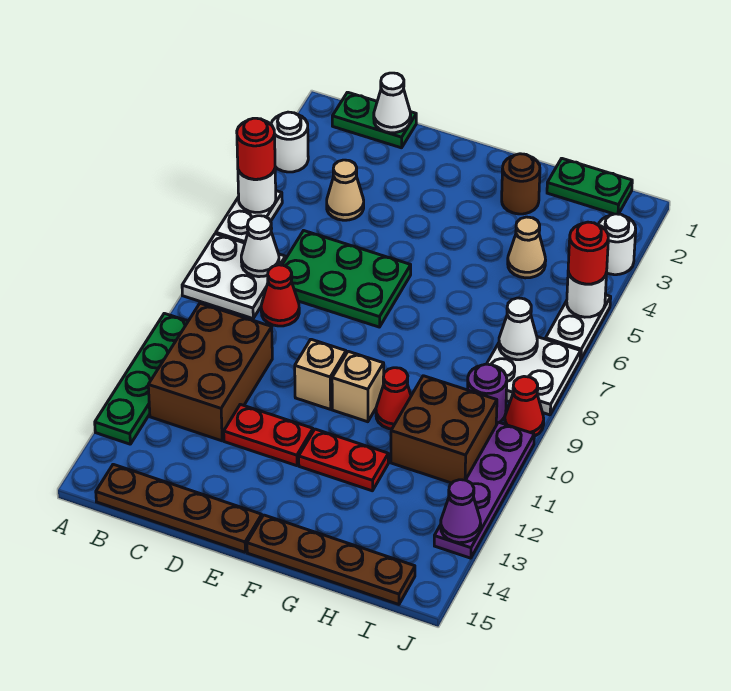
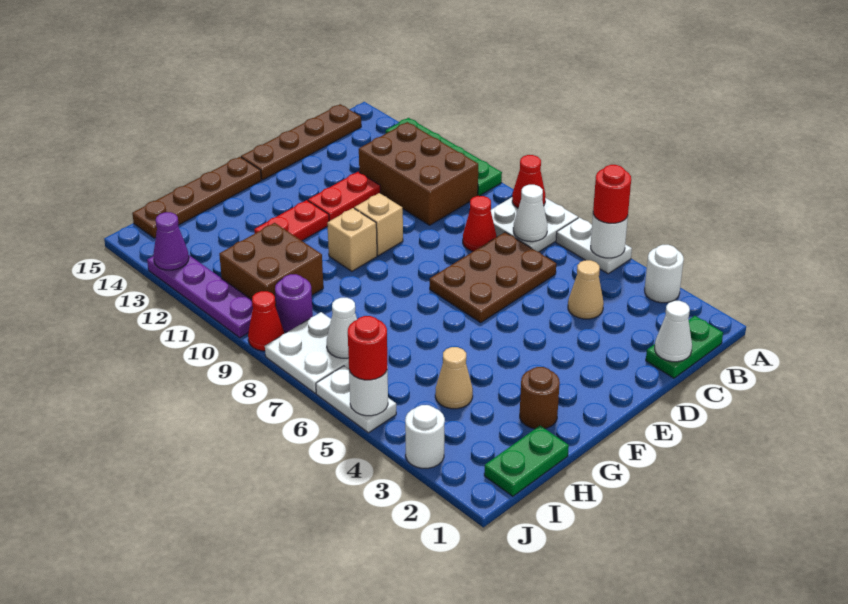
green 2x3 plate [282,231,411,327] -> brown 2x3 plate [430,232,556,323]
red 1x1 cone [376,368,411,429] -> red 1x1 cone moved to [512,155,546,208]

